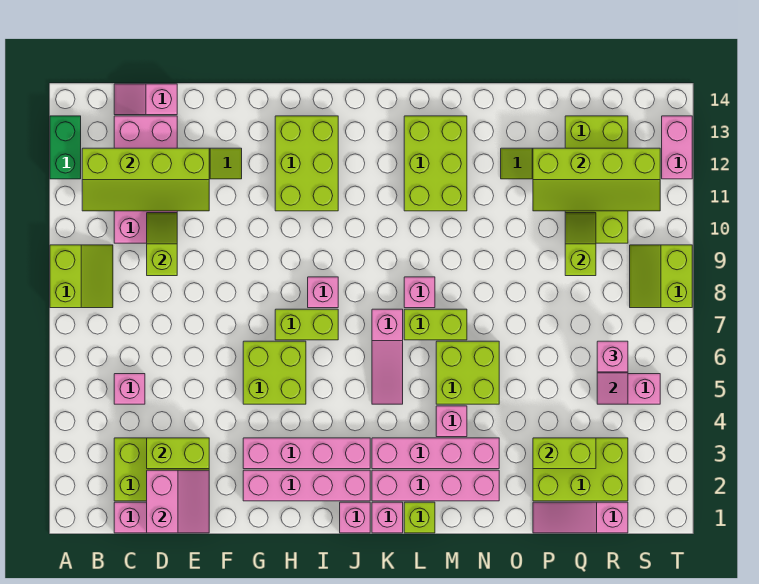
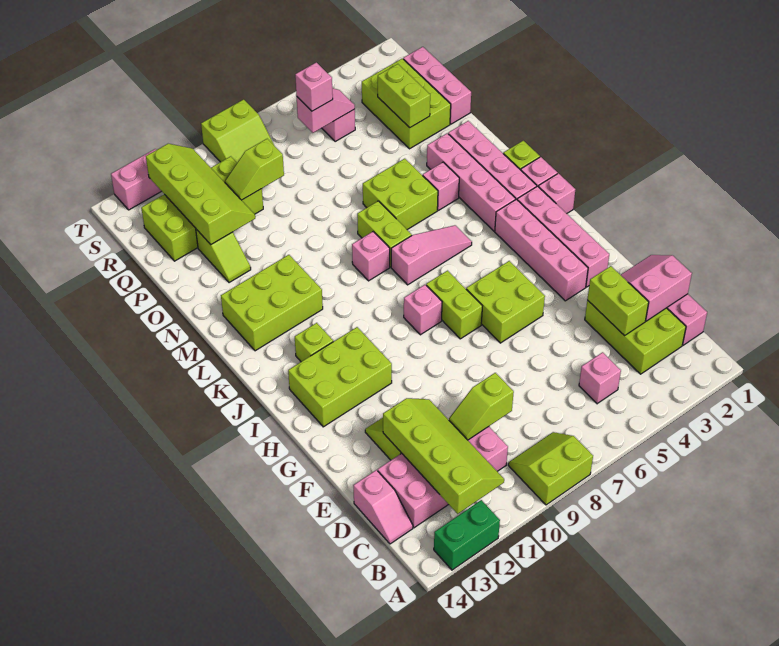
none -> lime 1x1 brick [295,323,333,362]
pink 1x3 slope [533,502,628,533] -> pink 1x3 brick [403,47,471,124]

